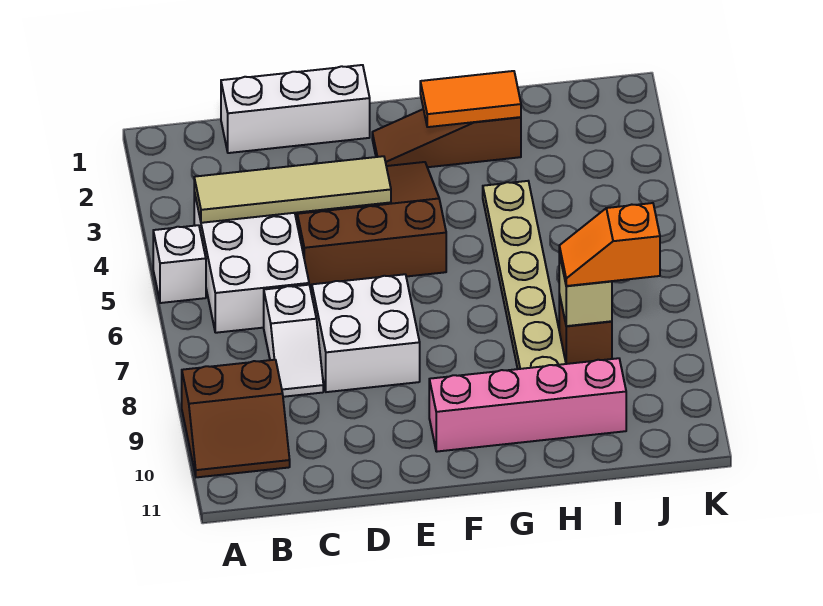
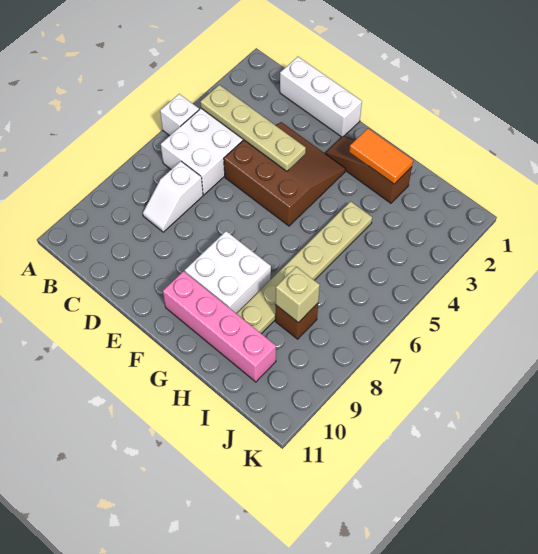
brown 2x2 slope [182,360,290,477] -> none
tan 1x4 tile [194,156,391,223] -> tan 1x4 plate [200,85,306,171]
white 2x2 brick [312,274,420,392] -> white 2x2 brick moved to [185,231,271,313]
orange 1x2 slope [559,203,660,286] -> none

